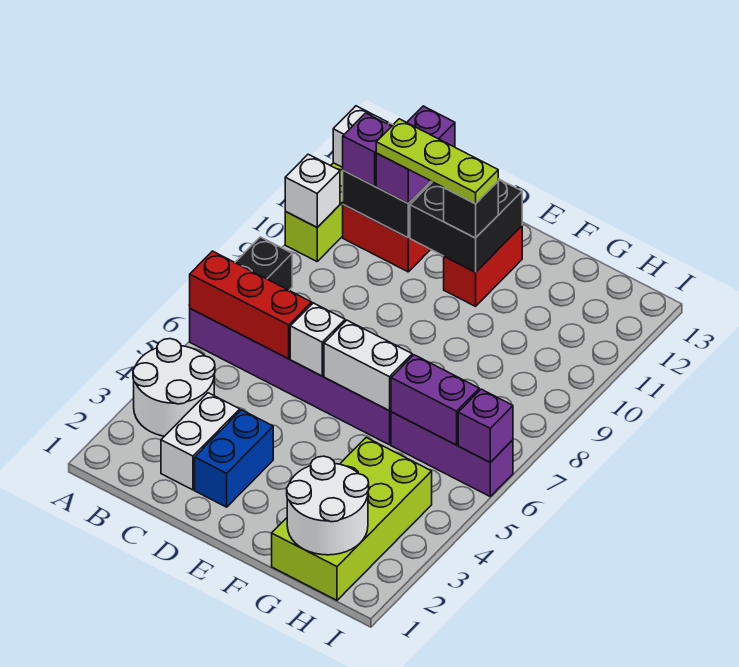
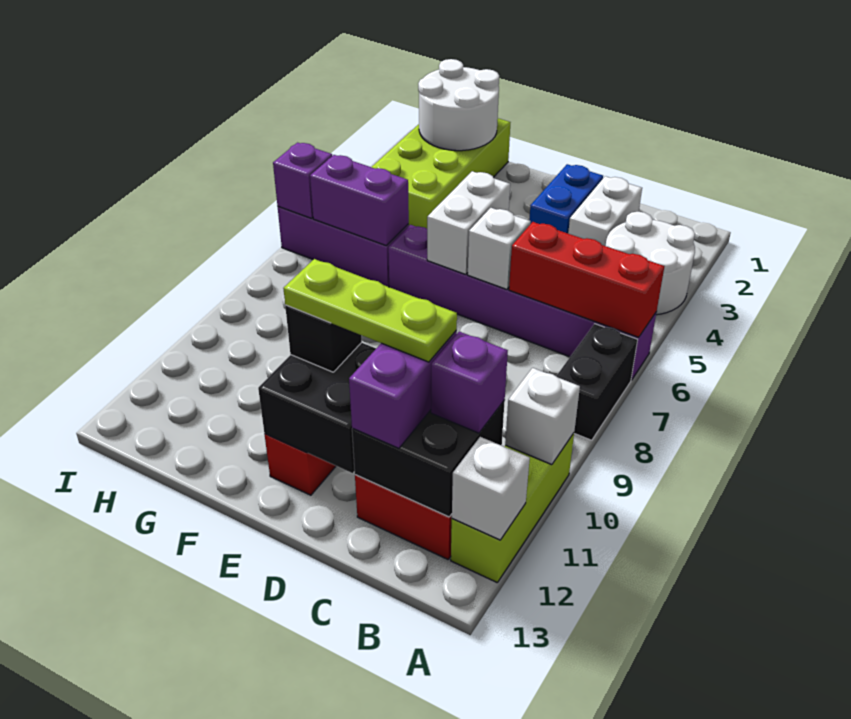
white 1x2 brick [324,320,412,411] -> white 1x2 brick turned to [427,171,510,274]

